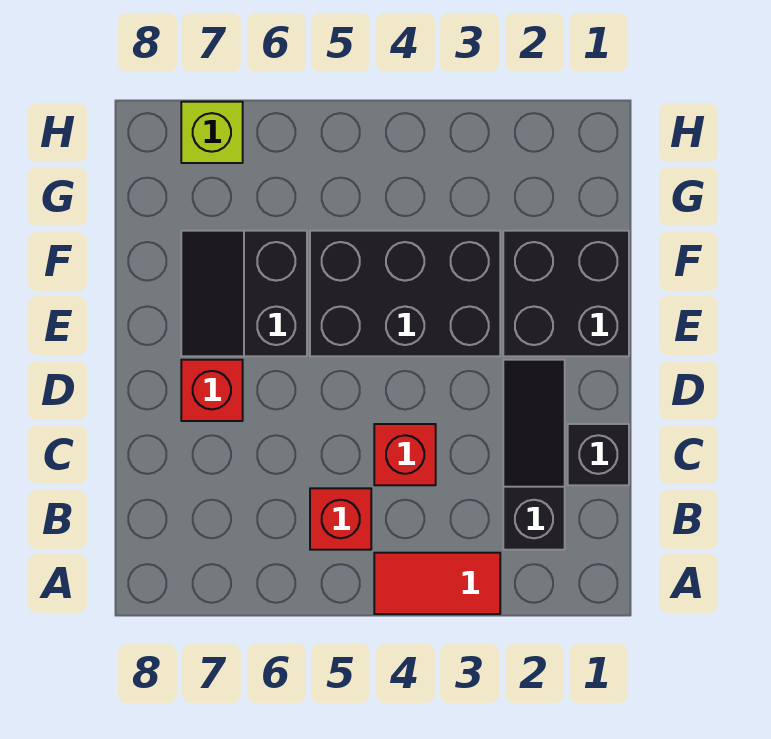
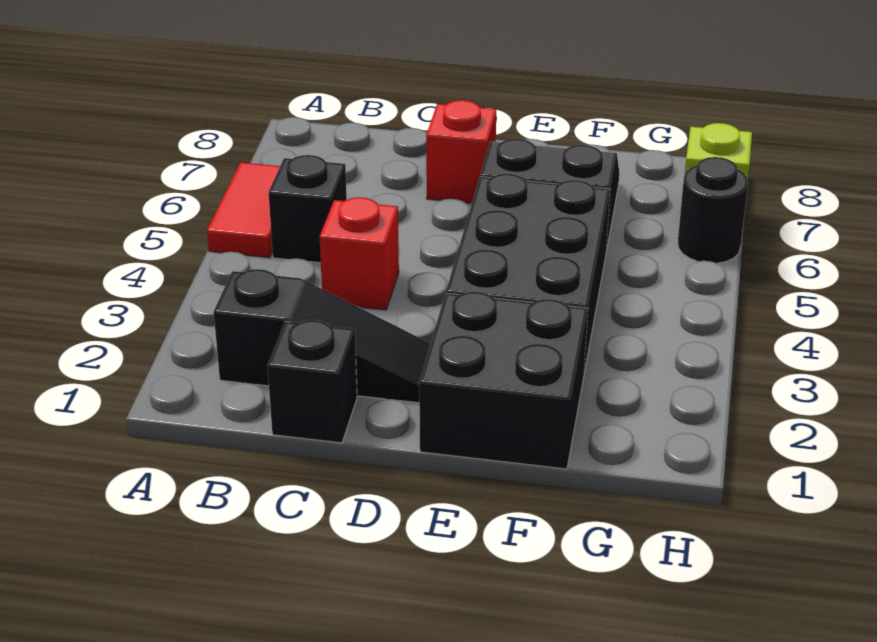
red 1x2 tile [374,553,500,614] -> red 1x2 tile moved to [207,162,280,258]
red 1x1 brick [310,488,371,550] -> black 1x1 brick [269,155,347,263]
none -> black 1x1 round brick [678,157,748,263]

